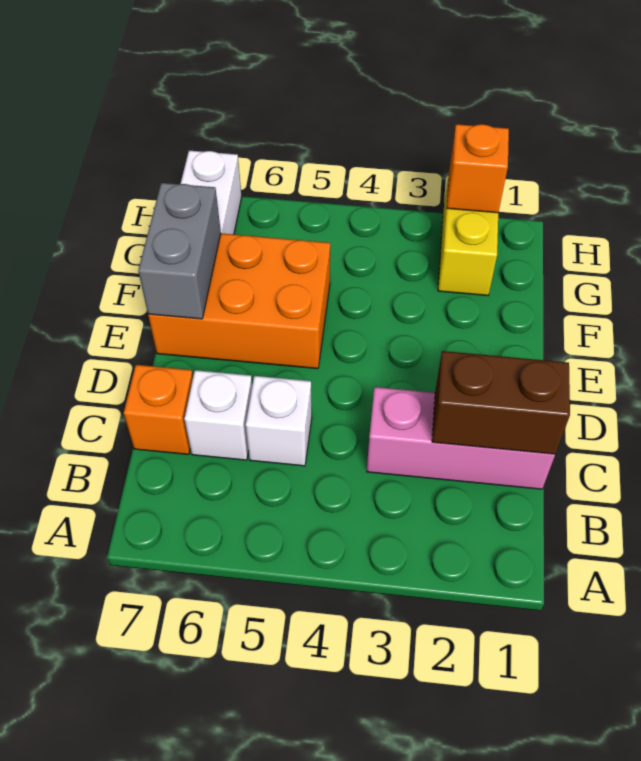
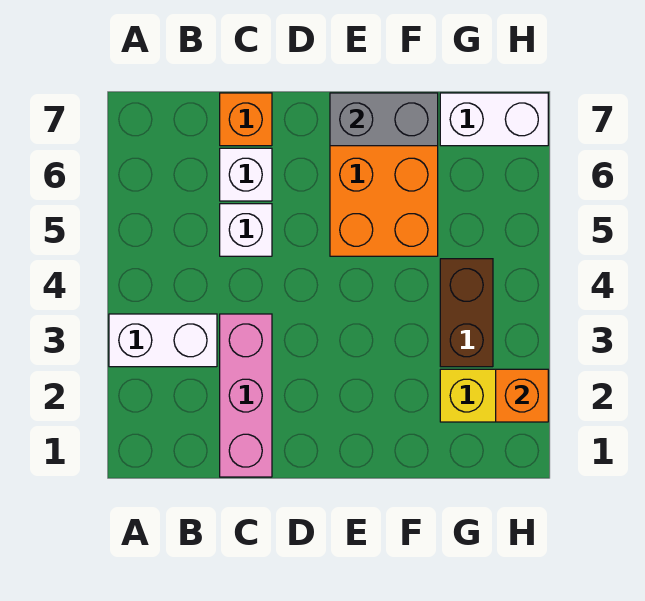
none -> white 1x2 brick [109,314,217,367]
brown 1x2 brick [432,351,570,454] -> brown 1x2 brick moved to [440,259,493,367]

